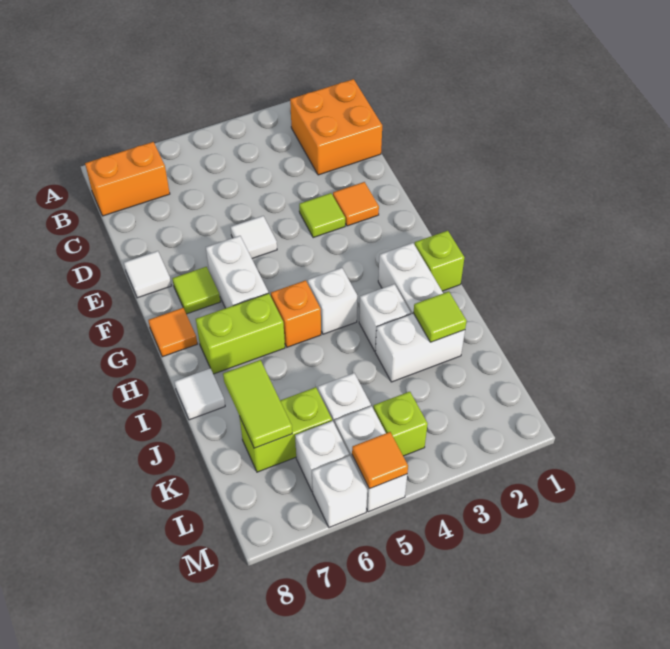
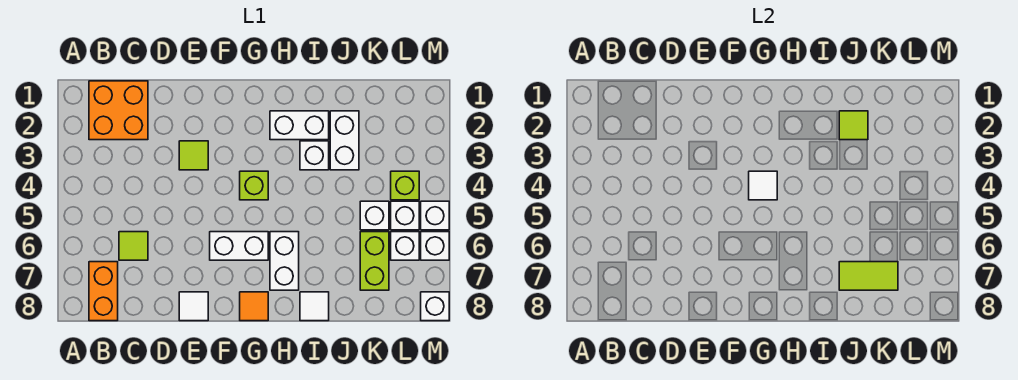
orange 1x1 tile [333,182,379,226] -> none
white 1x1 tile [231,216,277,258] -> white 1x1 tile moved to [749,171,777,200]
lime 1x1 tile [172,267,220,314] -> lime 1x1 tile moved to [119,232,148,260]
lime 1x1 brick [415,231,464,291] -> lime 1x1 brick moved to [240,171,268,200]
white 1x1 brick [308,268,357,334] -> white 1x1 brick moved to [421,292,449,321]
orange 1x1 brick [271,280,321,347] -> none
lime 1x2 brick [196,293,285,374] -> white 1x2 brick [270,232,299,290]
orange 1x1 tile [352,432,408,489] -> none

